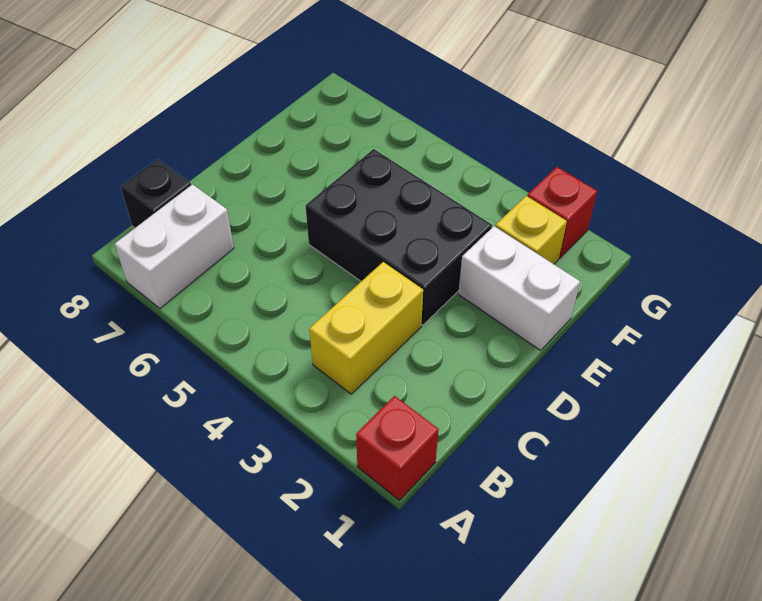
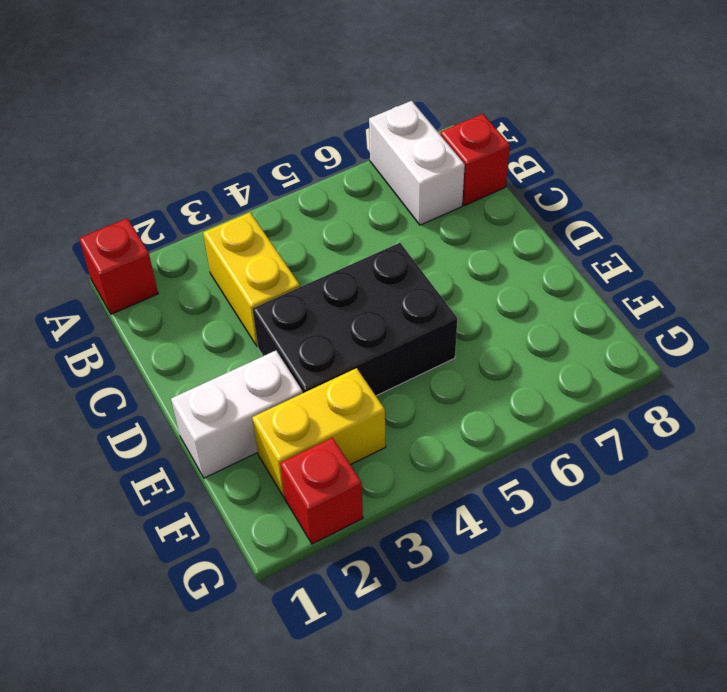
black 1x1 brick [121,159,191,228] -> red 1x1 brick [440,114,510,205]
yellow 1x1 brick [495,196,567,264] -> yellow 1x2 brick [252,368,386,497]

